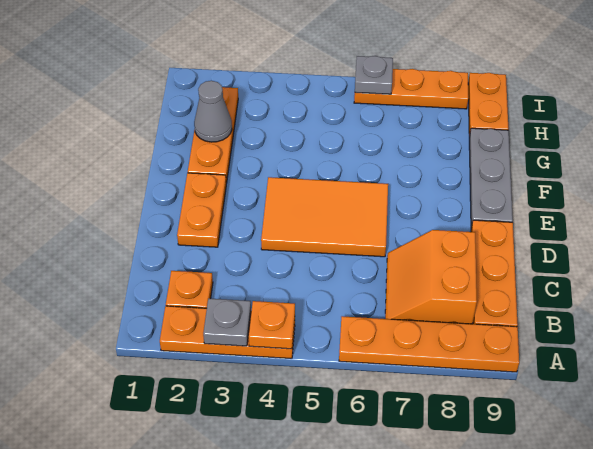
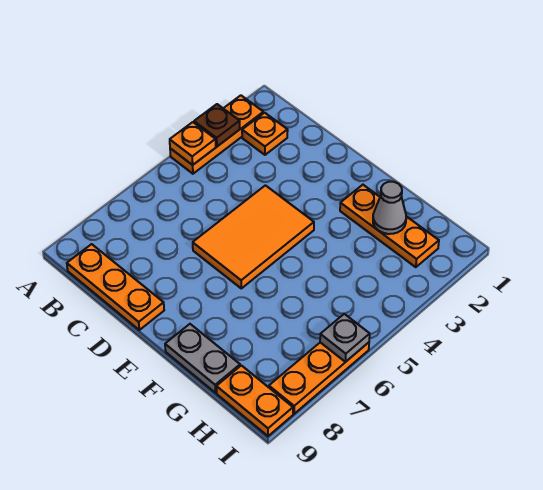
grey 1x1 plate [203,298,251,346] -> brown 1x1 plate [194,104,240,146]
orange 1x4 plate [339,316,519,372] -> none
orange 2x2 slope [385,230,477,324] -> none
orange 1x2 plate [177,173,226,247] -> none
grey 1x3 plate [469,128,513,227] -> grey 1x2 plate [165,324,240,393]

